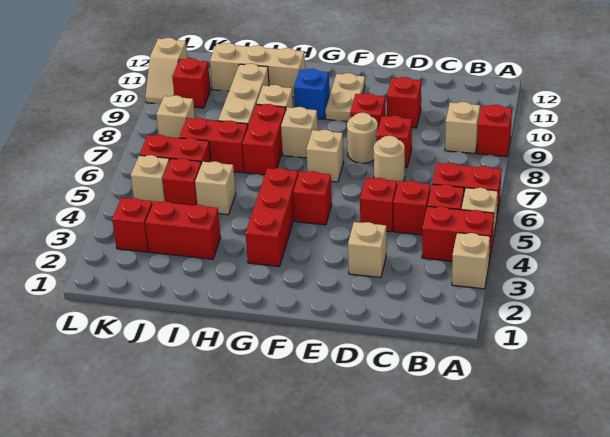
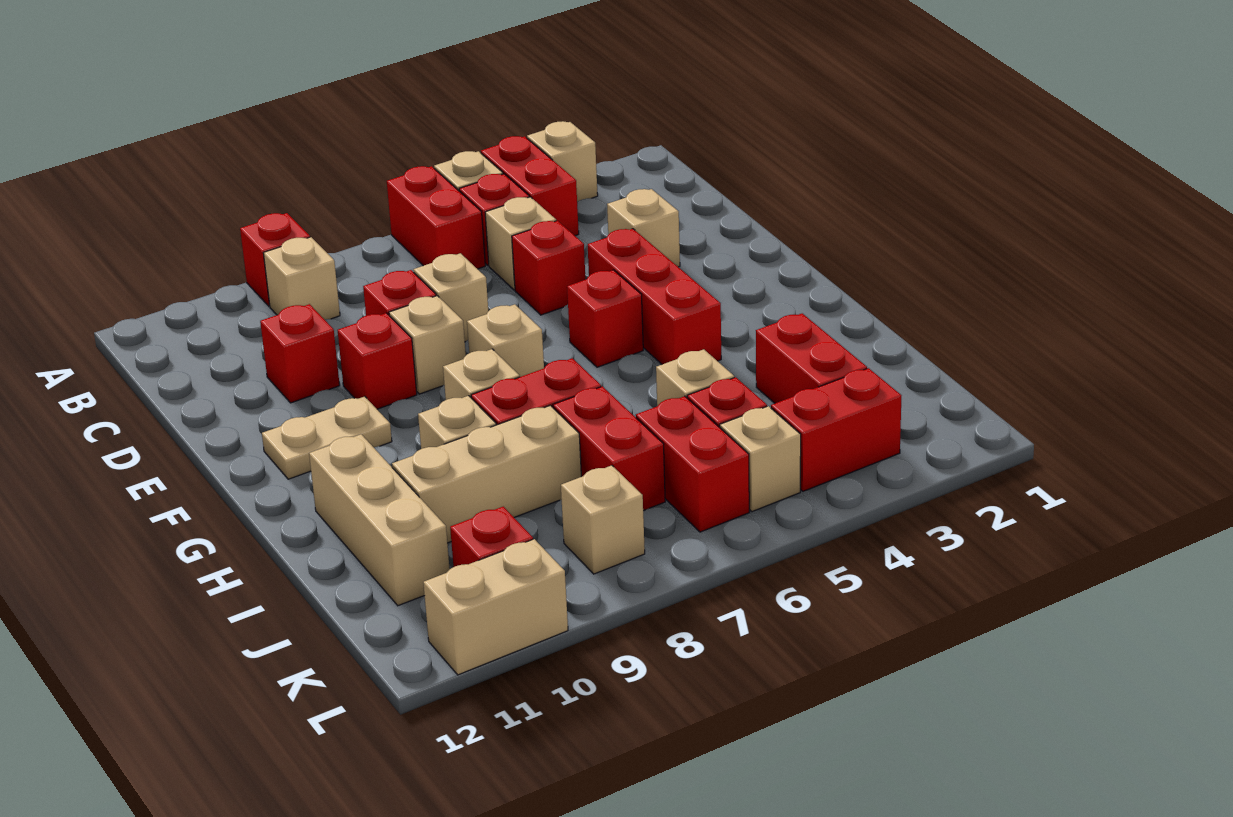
red 1x1 brick [394,181,430,235] -> tan 1x1 brick [485,197,556,290]
tan 1x1 round brick [374,136,405,185] -> tan 1x1 brick [413,253,488,342]
tan 1x1 round brick [347,113,378,163] -> tan 1x1 brick [389,296,466,394]
red 1x3 brick [246,168,298,266] -> red 1x3 brick turned to [588,229,721,364]
blue 1x1 brick [294,69,329,119] -> none
red 1x1 brick [112,198,152,252] -> red 1x2 brick [771,368,902,491]
tan 1x2 slope [145,38,187,104] -> tan 1x2 brick [423,539,568,675]

